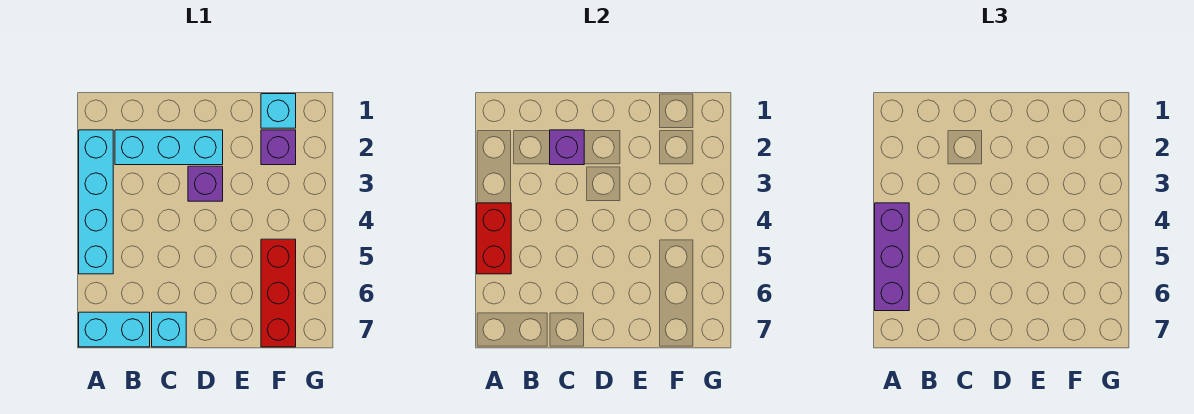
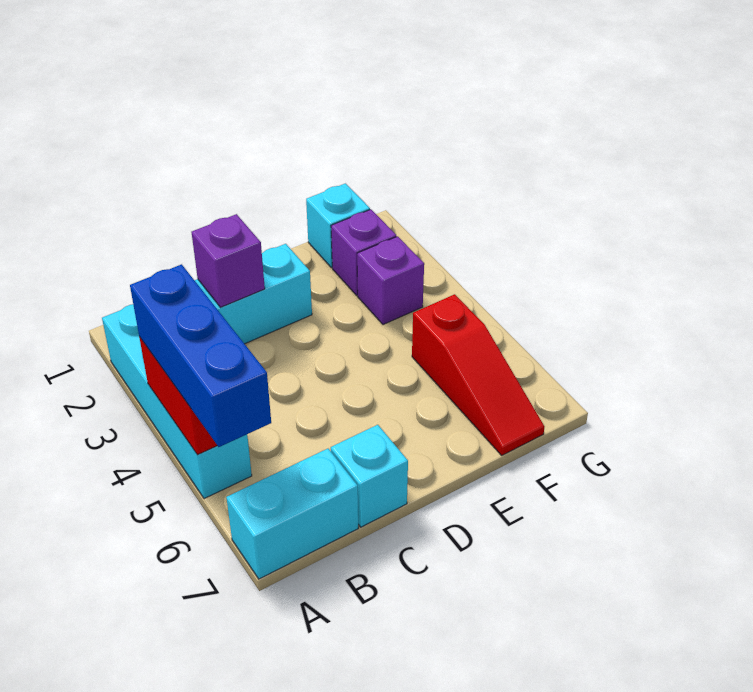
purple 1x3 brick [875,203,909,311] -> blue 1x3 brick [130,264,271,447]
purple 1x1 brick [188,166,223,201] -> purple 1x1 brick moved to [357,236,424,325]
red 1x3 brick [261,239,296,347] -> red 1x3 slope [412,294,544,455]

